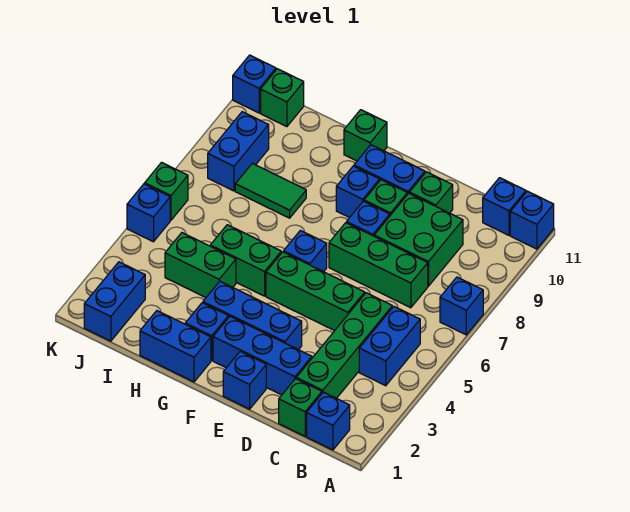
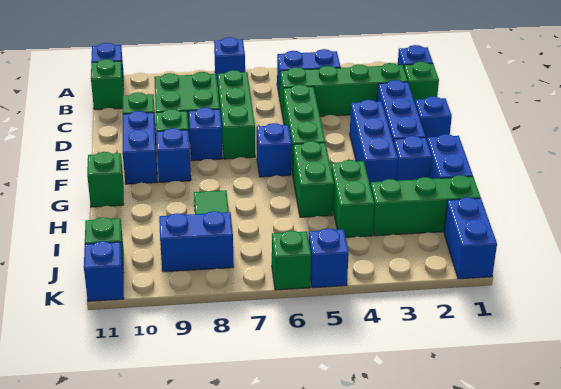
blue 1x1 brick [483,178,526,235] -> green 1x1 brick [91,59,124,110]
none -> green 1x3 brick [371,175,481,236]
blue 1x2 brick [84,262,145,341] -> blue 1x2 brick turned to [444,197,497,279]

